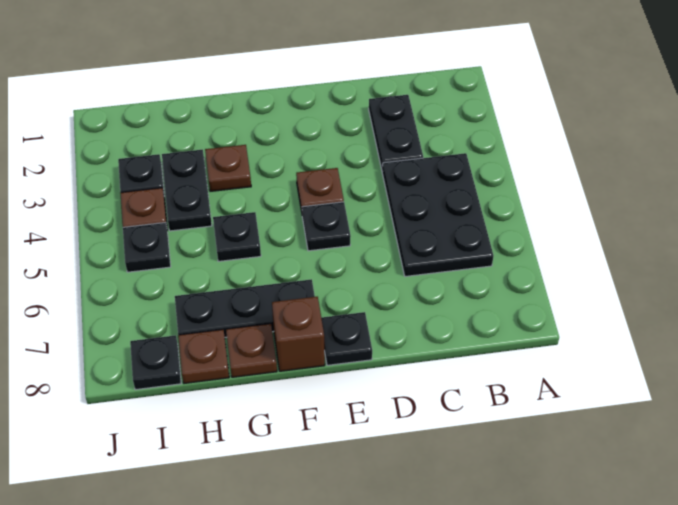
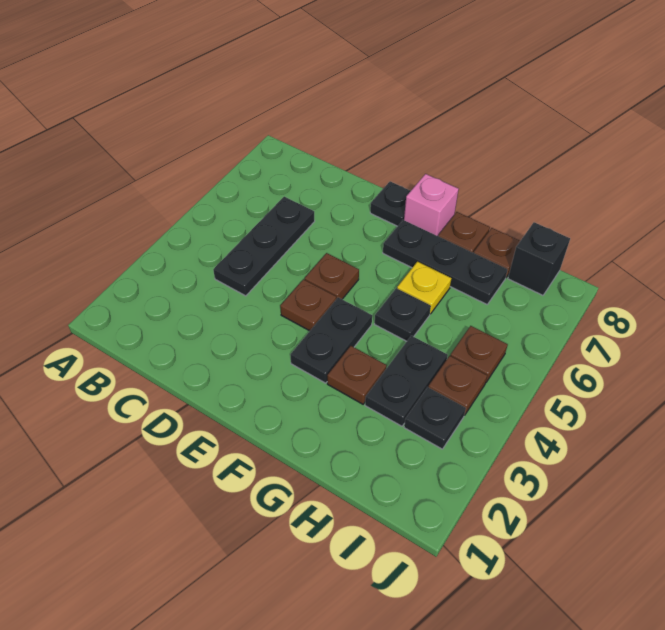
black 2x3 plate [382,153,493,277] -> black 1x3 plate [213,197,315,296]
black 1x2 plate [369,95,423,172] -> black 1x2 plate moved to [291,298,372,383]
black 1x1 plate [302,202,351,251] -> brown 1x1 plate [305,253,359,299]
brown 1x1 brick [272,297,325,371] -> pink 1x1 brick [404,174,459,236]
none -> yellow 1x1 plate [397,262,452,314]
black 1x1 plate [123,223,171,272] -> brown 1x1 plate [450,326,508,382]
black 1x1 plate [130,335,181,390] -> black 1x1 brick [508,222,570,295]

